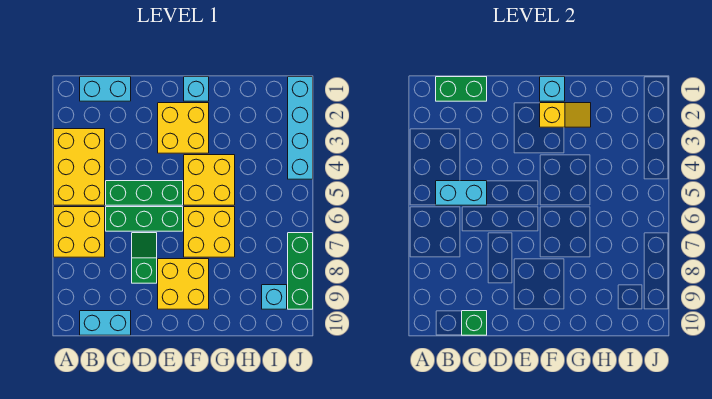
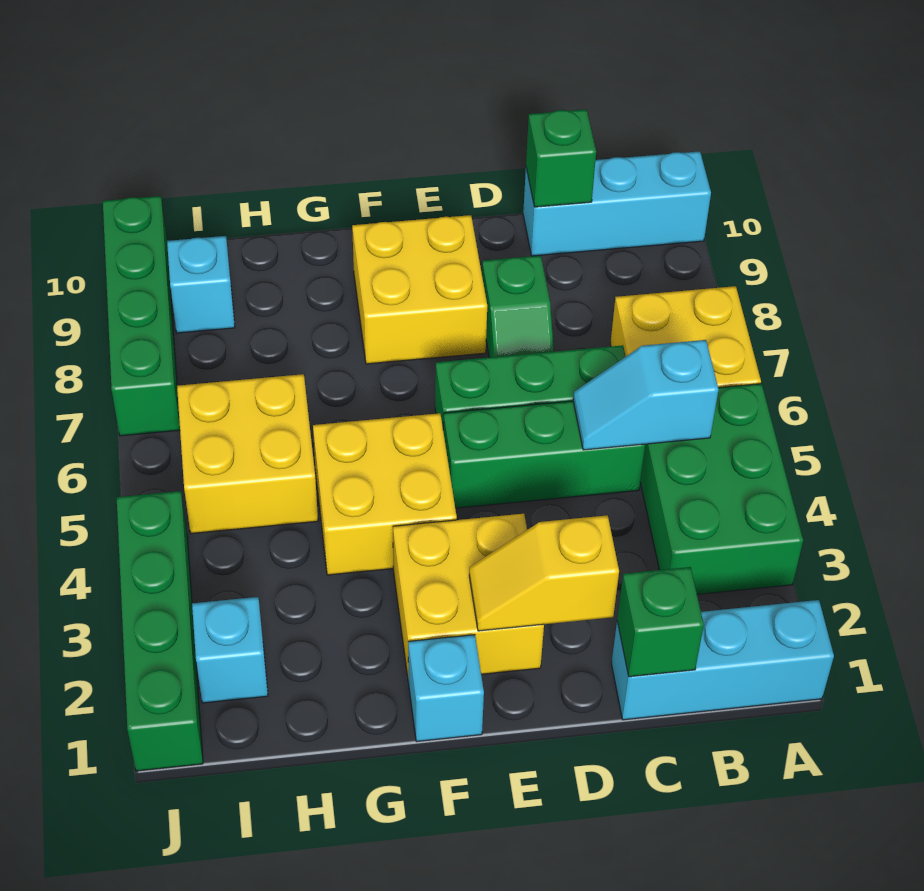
yellow 2x3 brick [54,129,105,205] -> green 2x3 brick [640,384,803,594]
cyan 1x2 brick [80,77,131,101] -> cyan 1x3 brick [611,600,834,720]
green 1x2 brick [436,77,487,101] -> green 1x1 brick [617,567,704,677]
cyan 1x2 brick [436,181,487,205] -> cyan 1x2 slope [573,340,719,450]
cyan 1x2 brick [80,311,131,335] -> cyan 1x3 brick [523,151,711,256]
cyan 1x1 brick [540,77,565,101] -> cyan 1x1 brick moved to [192,597,268,703]
yellow 1x2 slope [540,103,591,127] -> yellow 1x2 slope moved to [469,515,619,631]
yellow 2x2 brick [184,207,235,257] -> yellow 2x2 brick moved to [177,374,318,534]
cyan 1x4 brick [288,77,313,179] -> green 1x4 brick [117,491,203,771]
green 1x3 brick [288,233,313,309] -> green 1x4 brick [103,196,180,436]

